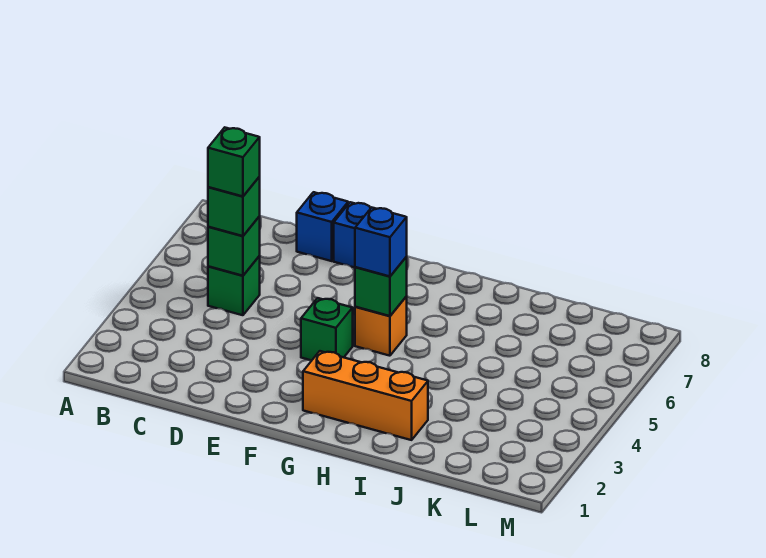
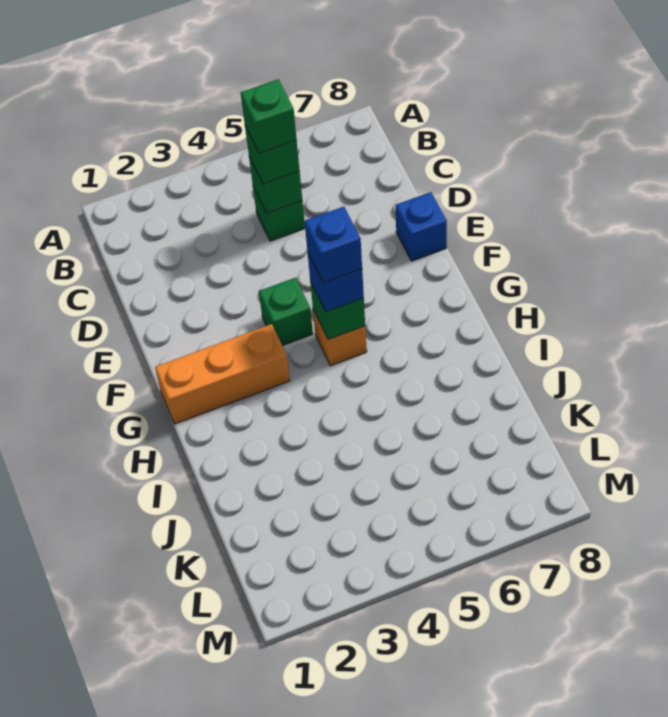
blue 1x1 brick [297,192,348,261] -> blue 1x1 brick moved to [305,207,362,283]
orange 1x3 brick [303,351,428,440] -> orange 1x3 brick turned to [155,324,290,424]

